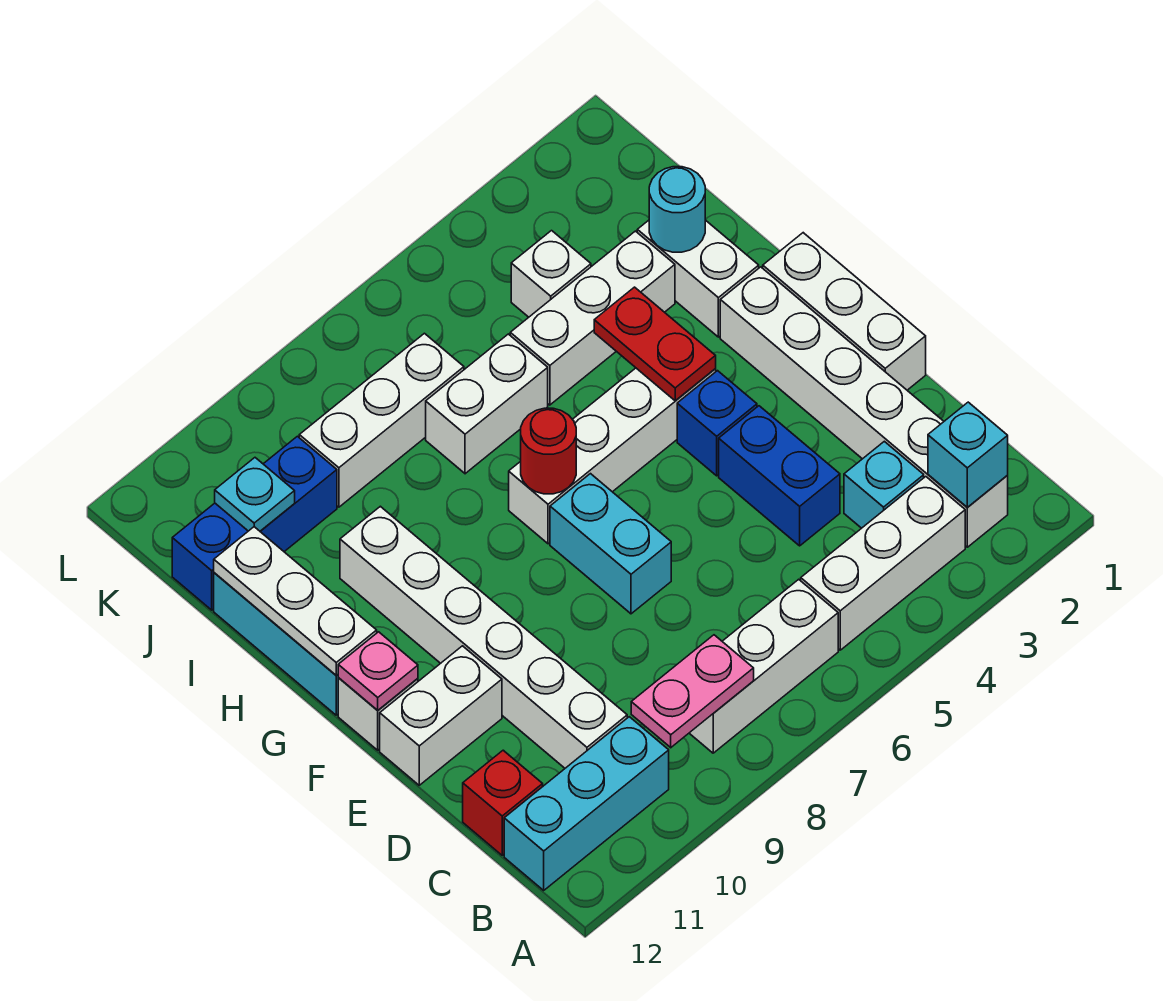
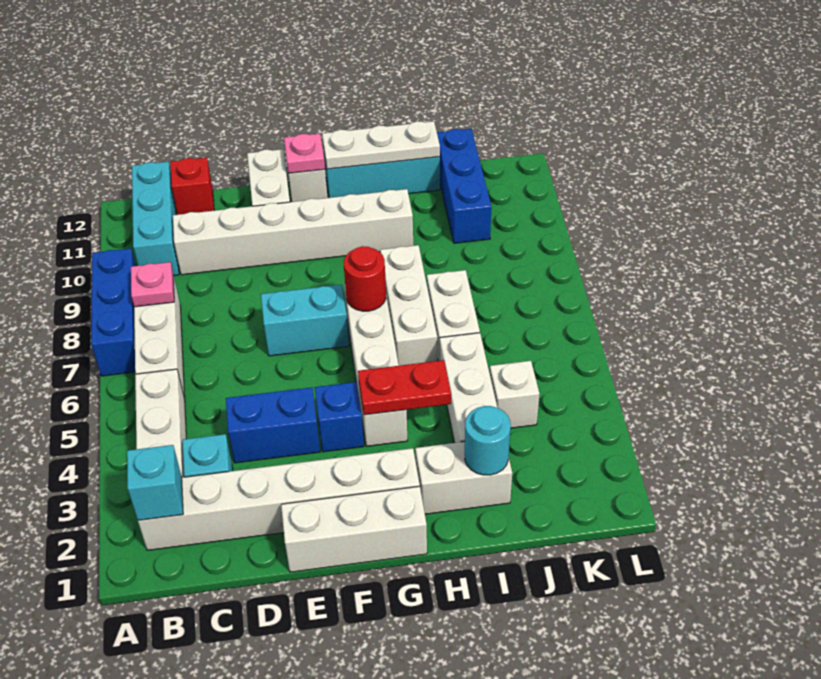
none -> blue 1x3 brick [91,249,136,376]
pink 1x2 plate [631,635,754,748] -> pink 1x1 plate [131,262,174,307]
white 1x3 brick [299,333,464,507] -> white 1x3 brick moved to [380,245,437,366]
cyan 1x1 plate [215,458,295,531] -> none

